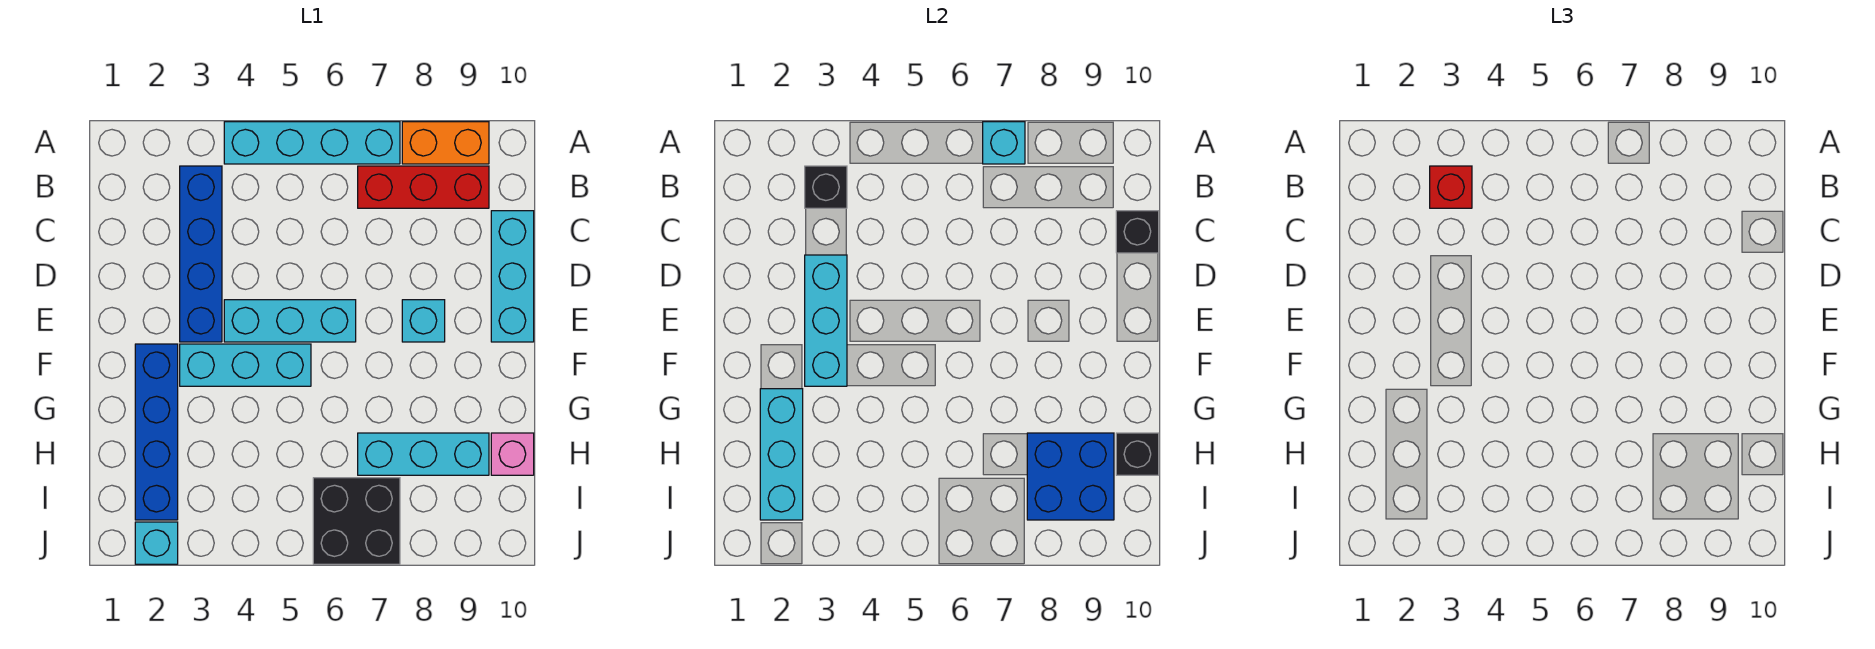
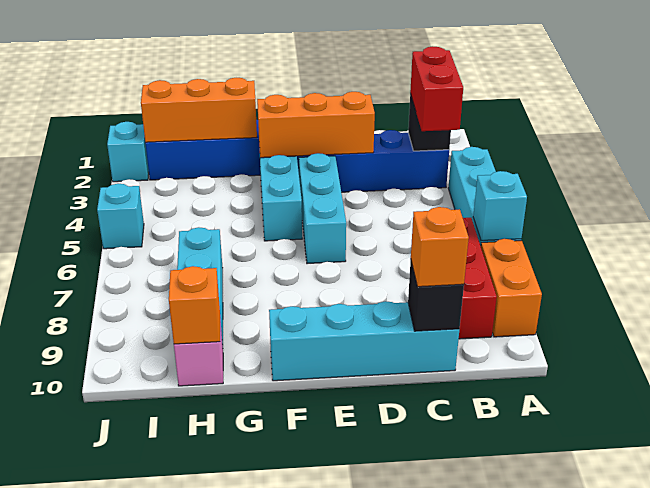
red 1x1 brick [1430,166,1472,208] -> red 1x2 brick [410,46,463,131]
cyan 1x3 brick [491,211,534,342] -> cyan 1x4 brick [269,301,459,381]
none -> orange 1x1 brick [411,207,469,287]
cyan 1x3 brick [805,255,847,386] -> orange 1x3 brick [257,92,375,158]
cyan 1x1 brick [402,300,445,342] -> cyan 1x1 brick moved to [97,184,144,249]
cyan 1x3 brick [760,389,803,520] -> orange 1x3 brick [141,78,257,142]
blue 2x2 brick [1027,433,1114,520] -> none
black 1x1 brick [1116,433,1159,475] -> orange 1x1 brick [169,266,220,344]
black 2x2 brick [313,478,400,564] -> none

